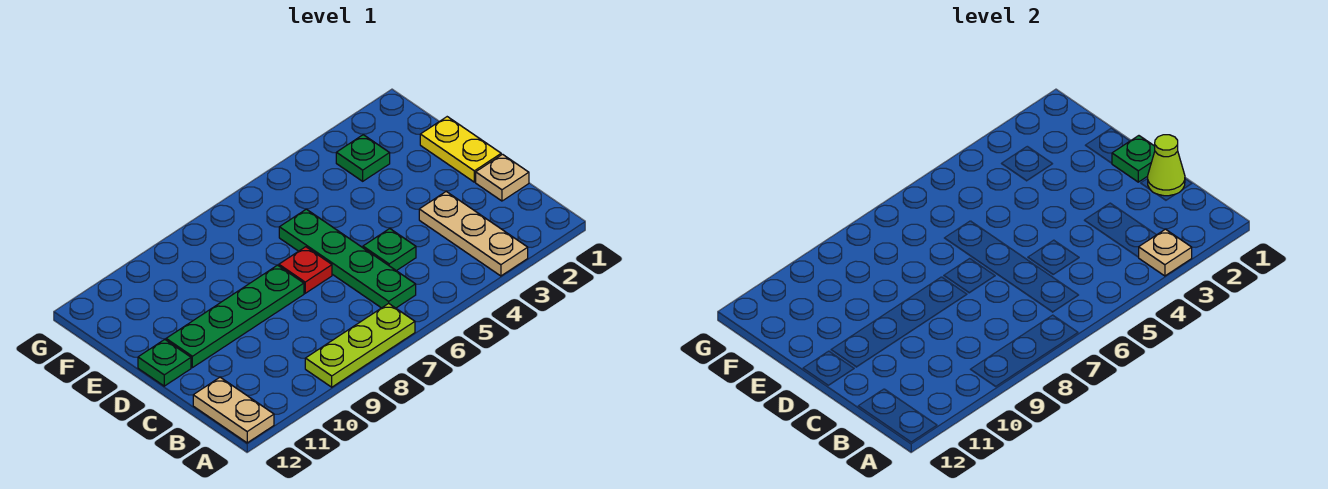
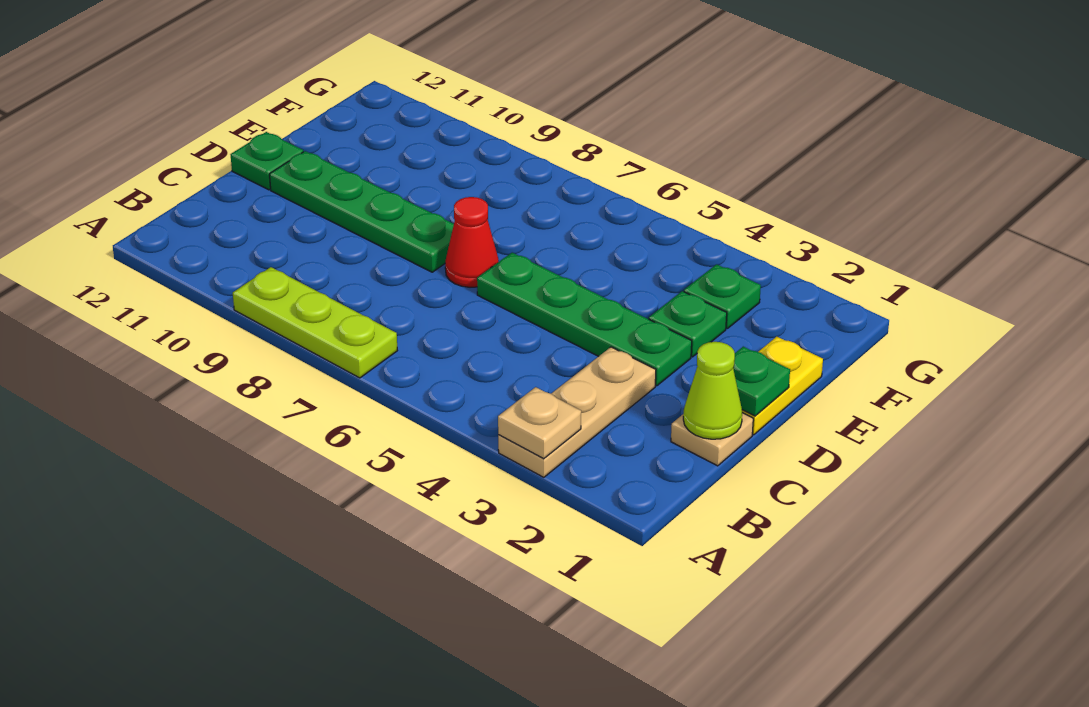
tan 1x2 plate [193,377,274,443] -> none
green 1x4 plate [279,209,416,308] -> green 1x4 plate turned to [477,253,692,386]
green 1x1 plate [363,229,416,271] -> green 1x1 plate moved to [649,291,727,357]
red 1x1 plate [279,247,332,293] -> red 1x1 cone [445,197,499,287]

